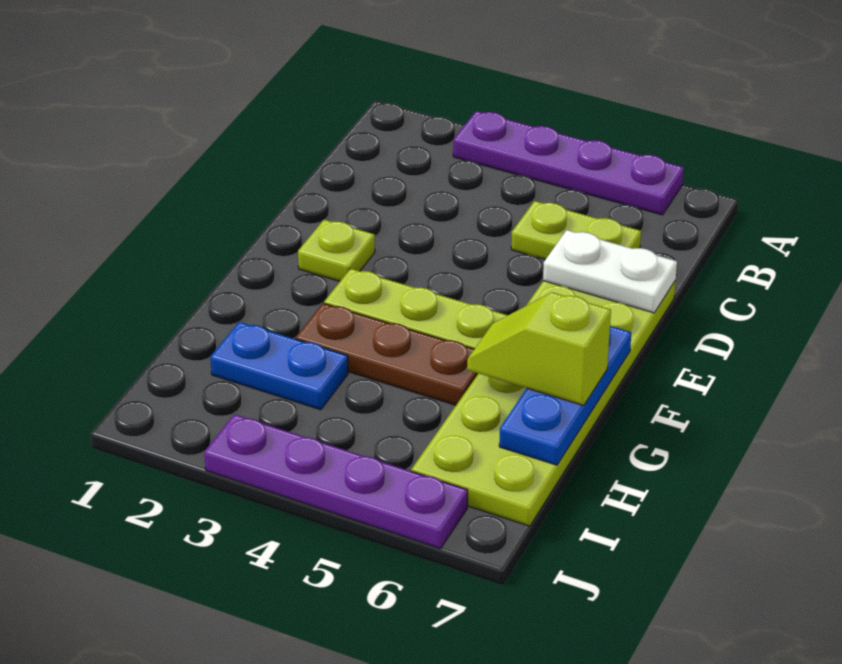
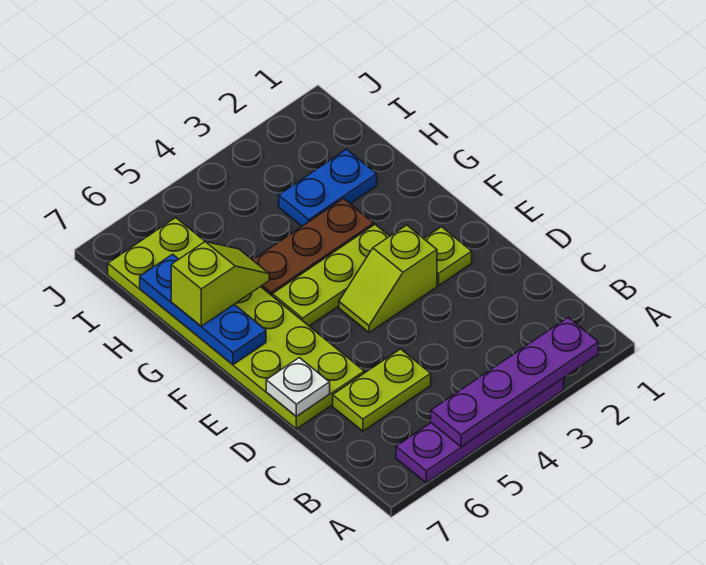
white 1x2 plate [543,230,677,313] -> white 1x1 plate [266,358,330,417]
none -> lime 1x2 slope [339,225,437,332]
purple 1x4 plate [204,414,468,549] -> purple 1x4 plate moved to [431,317,598,447]

